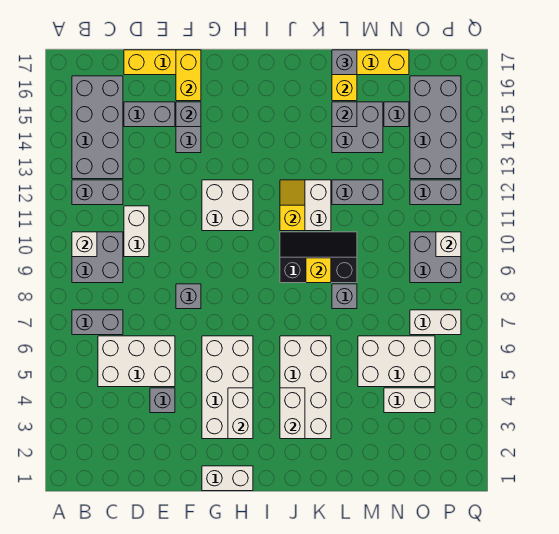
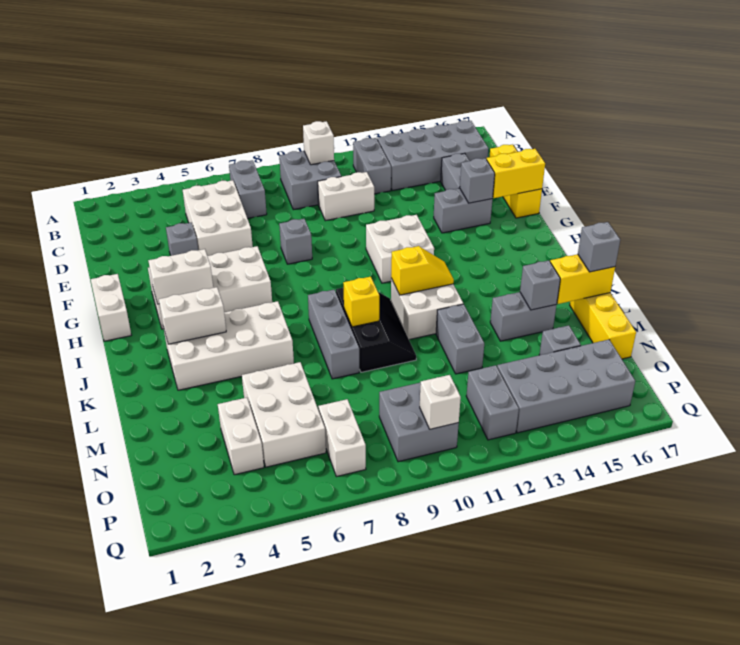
grey 1x1 brick [332,284,357,309] -> grey 1x3 brick [308,290,359,379]
grey 2x2 brick [332,102,383,153] -> grey 1x2 brick [490,292,556,341]

